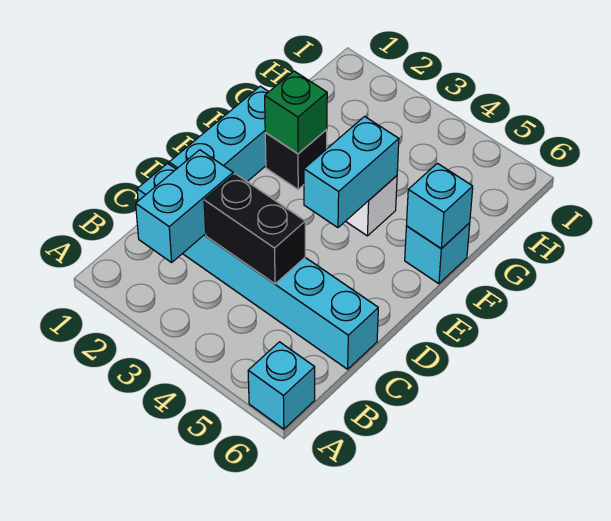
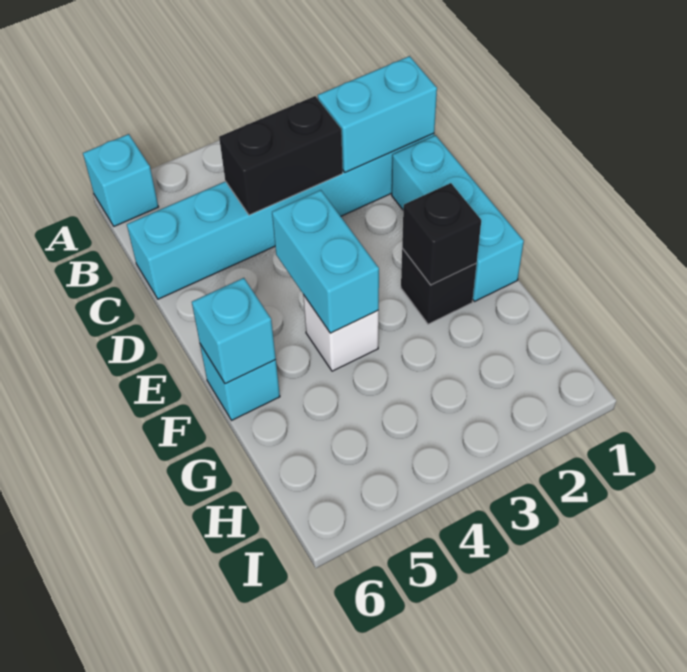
cyan 1x2 brick [136,150,233,262] -> cyan 1x2 brick turned to [318,56,437,172]
green 1x1 brick [265,71,327,154] -> black 1x1 brick [402,183,481,285]

